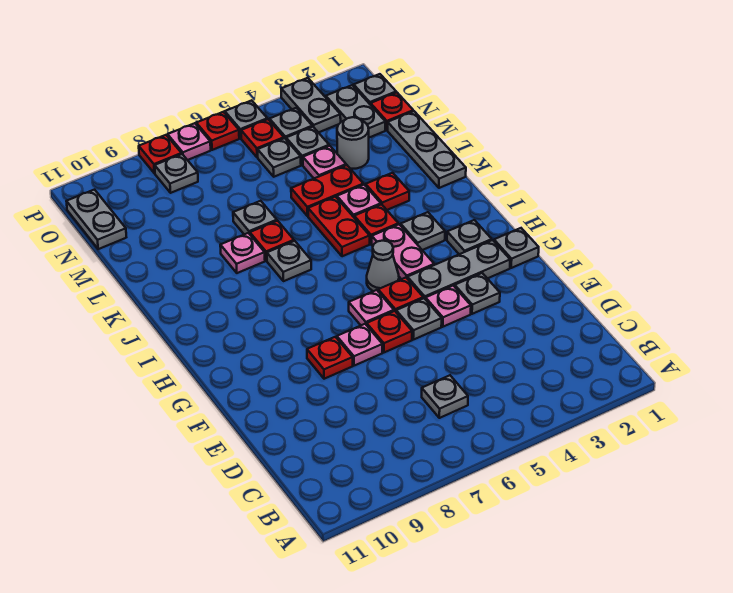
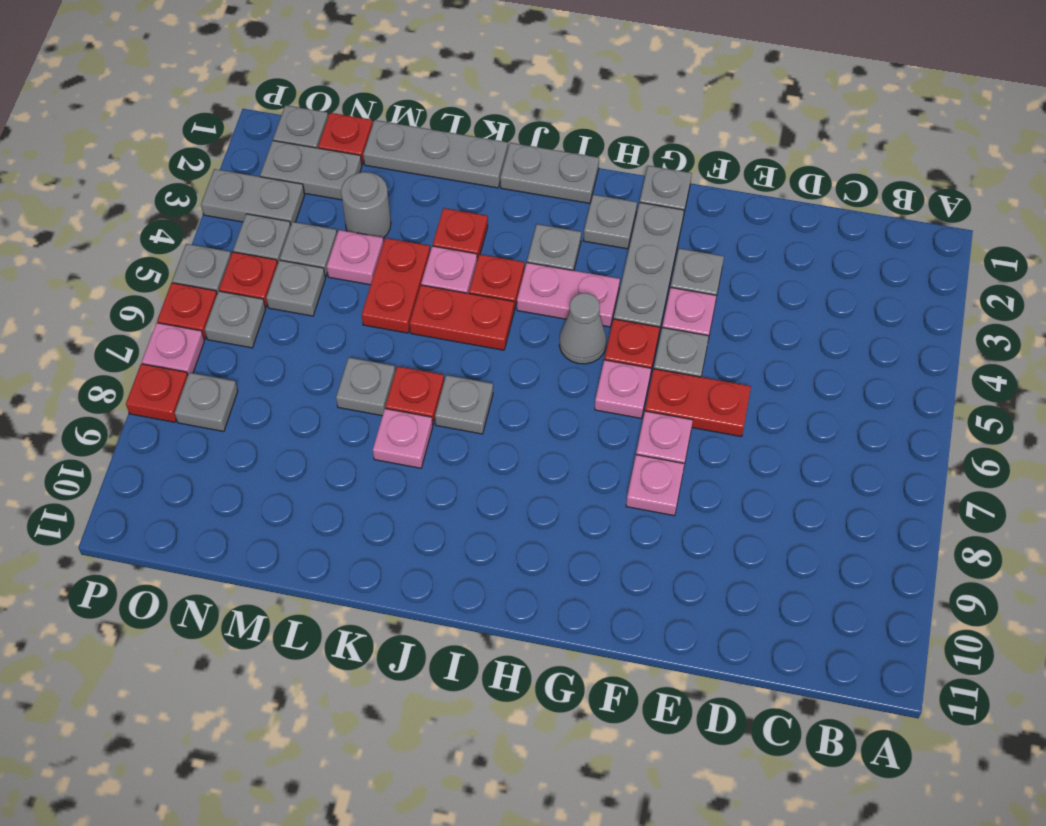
grey 1x1 plate [422,375,468,418] -> grey 1x1 plate moved to [205,291,266,348]
red 1x1 plate [367,311,412,352] -> red 1x2 plate [645,369,751,437]
red 1x1 plate [307,337,353,379] -> pink 1x1 plate [626,455,685,516]
grey 1x2 plate [66,190,126,249] -> grey 1x2 plate moved to [500,143,599,203]

